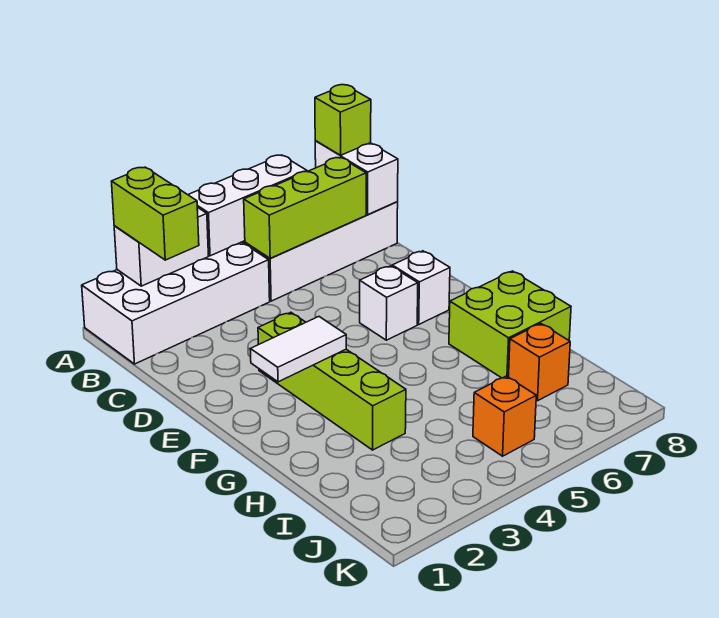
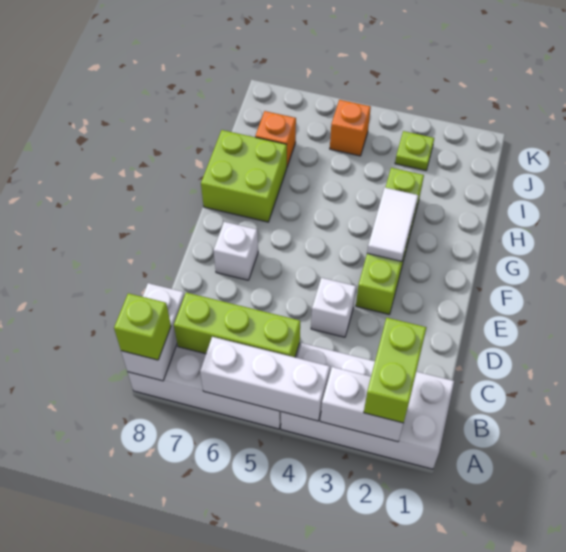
white 1x1 brick [360,266,418,340] -> white 1x1 brick moved to [311,278,356,337]
white 1x2 tile [251,317,346,382] -> white 1x2 tile turned to [367,188,418,261]
none -> lime 1x1 plate [395,131,434,170]

